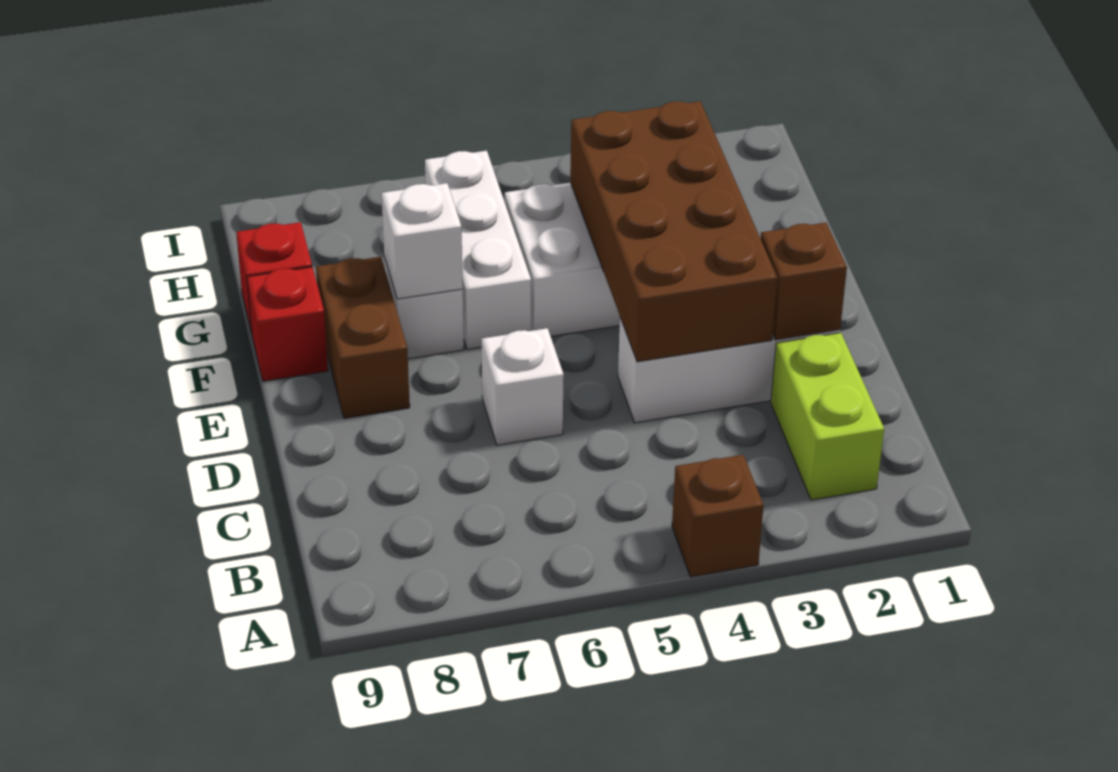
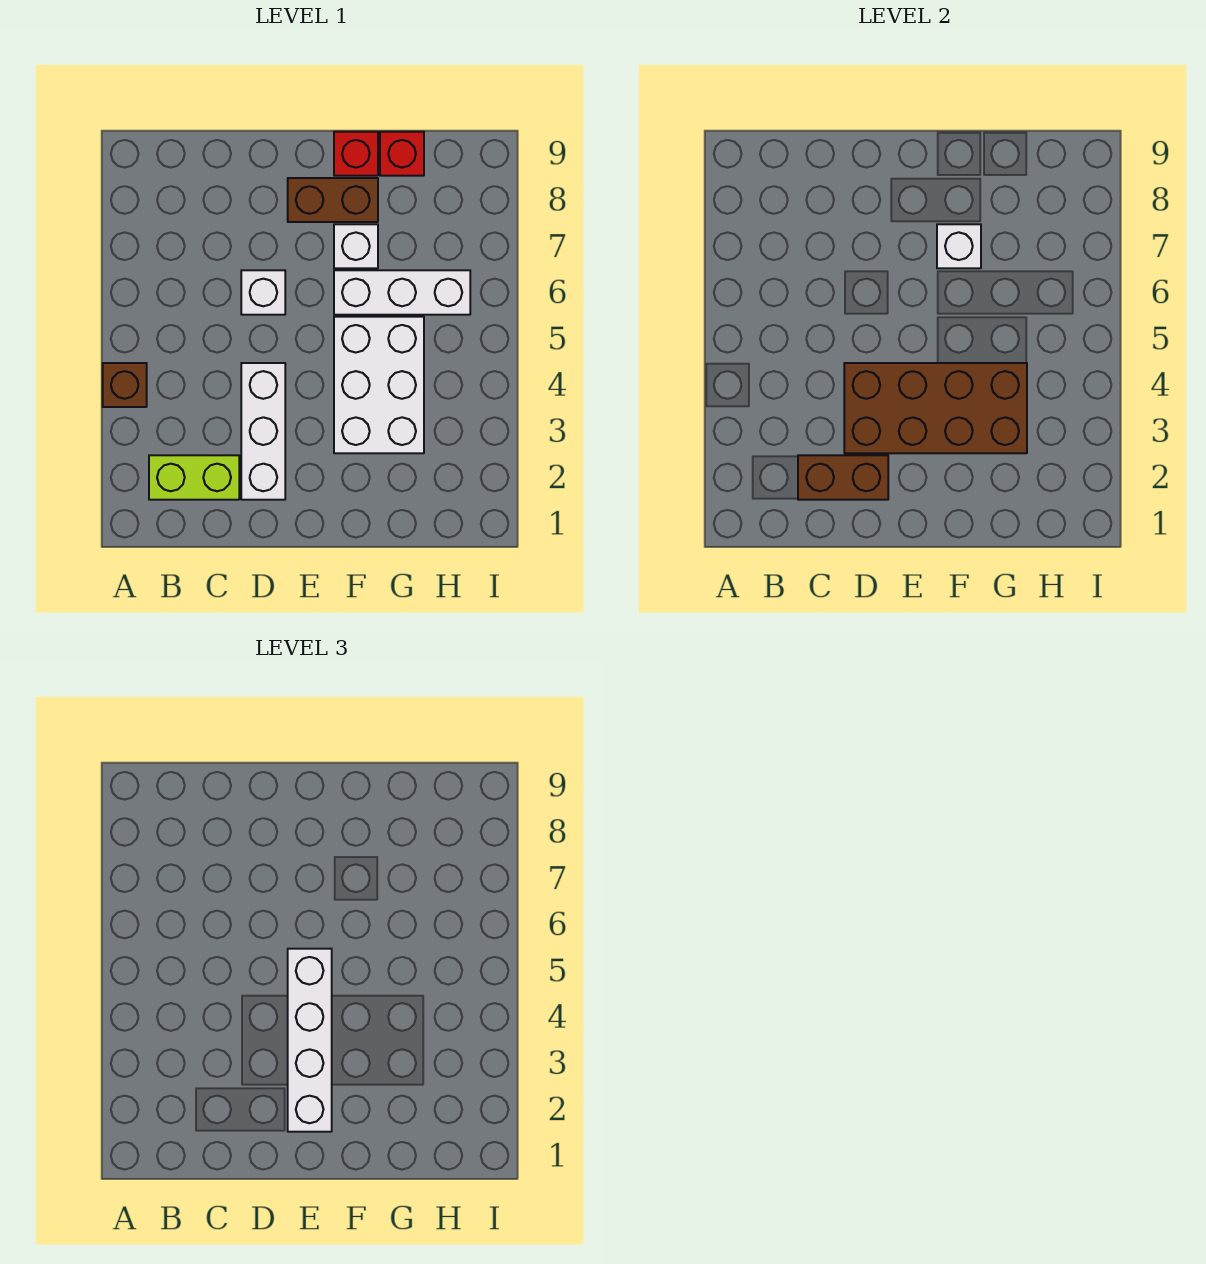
brown 1x1 brick [761,223,847,340] -> brown 1x2 brick [798,455,888,500]
none -> white 1x4 brick [288,949,332,1132]

